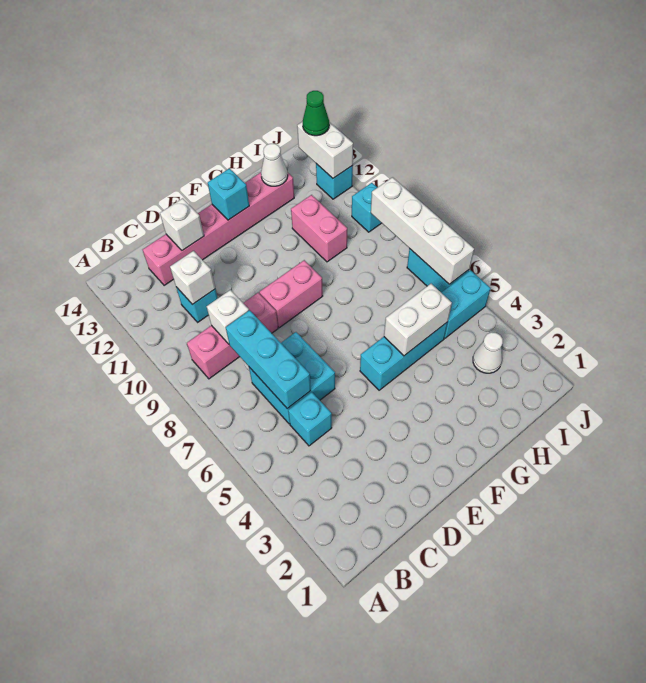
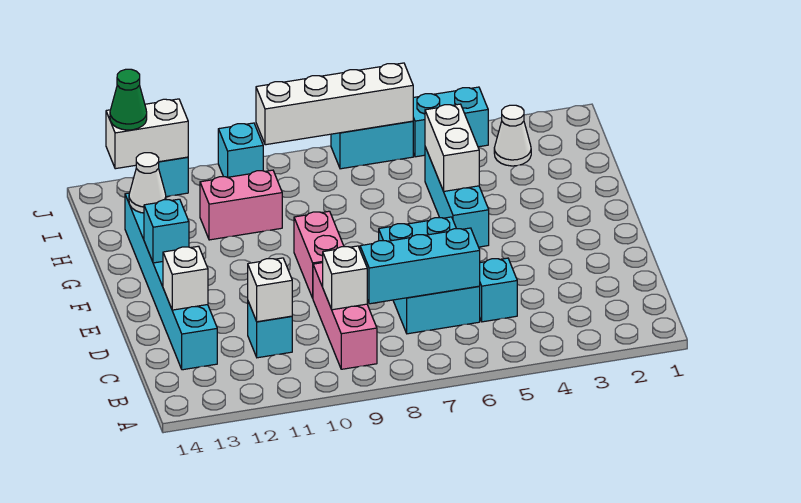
cyan 2x2 brick [249,332,335,424] -> cyan 2x3 brick [379,217,480,334]
pink 1x6 brick [142,172,294,286] -> cyan 1x6 brick [125,193,217,370]
cyan 1x2 brick [441,270,491,338] -> cyan 1x2 brick turned to [413,87,488,157]

